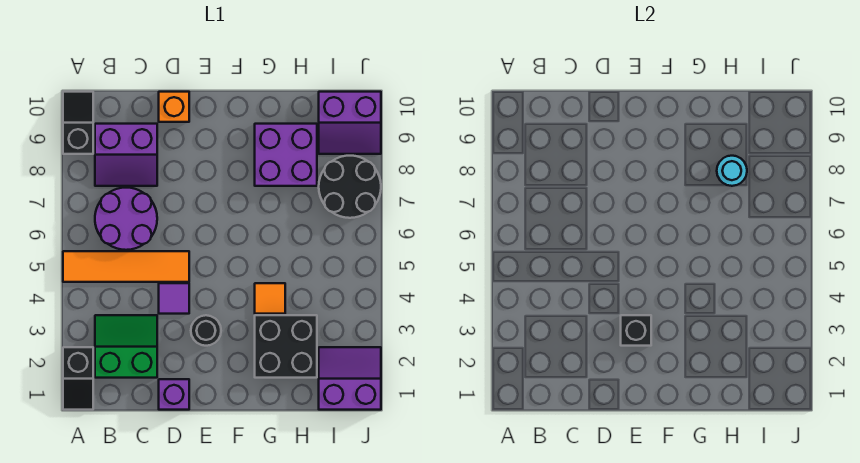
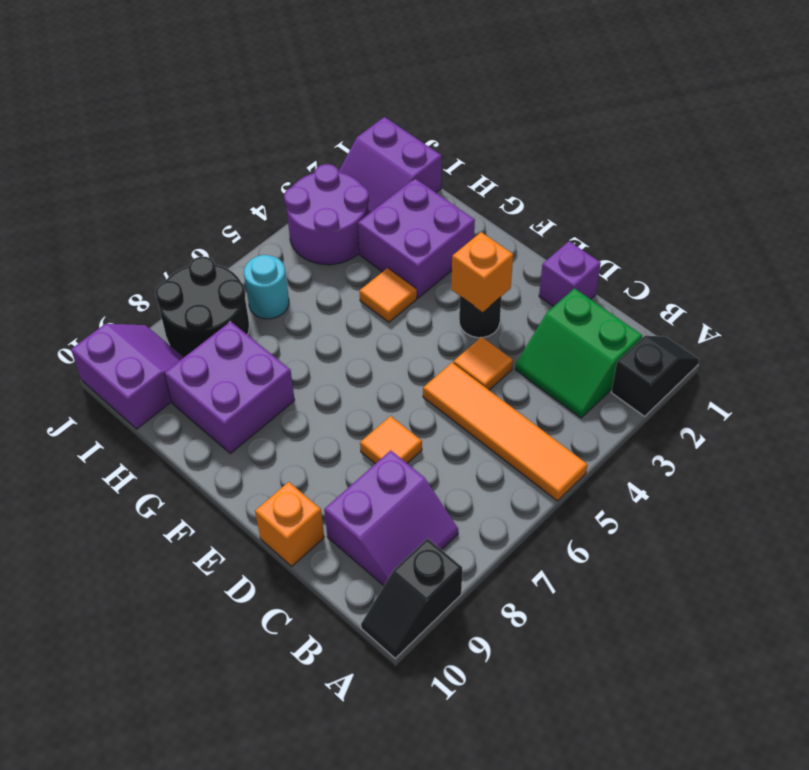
purple 2x2 round brick [95,188,157,250] -> purple 2x2 round brick moved to [284,164,369,265]
purple 2x2 slope [95,124,157,186] -> purple 2x2 slope turned to [324,450,458,586]
purple 1x1 tile [159,283,189,314] -> orange 1x1 tile [453,337,513,390]
none -> orange 1x1 tile [360,416,422,464]
black 1x1 brick [621,315,651,346] -> orange 1x1 brick [451,232,513,312]
black 2x2 brick [255,315,317,378] -> purple 2x2 brick [358,178,475,298]
cyan 1x1 round brick [717,156,747,186] -> cyan 1x1 round brick moved to [244,255,289,319]

